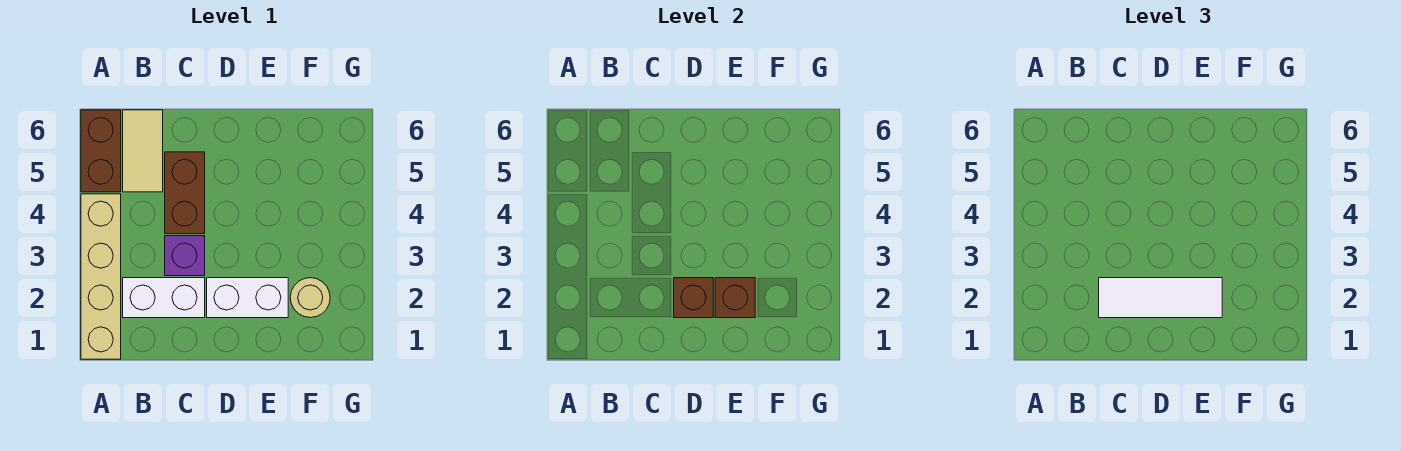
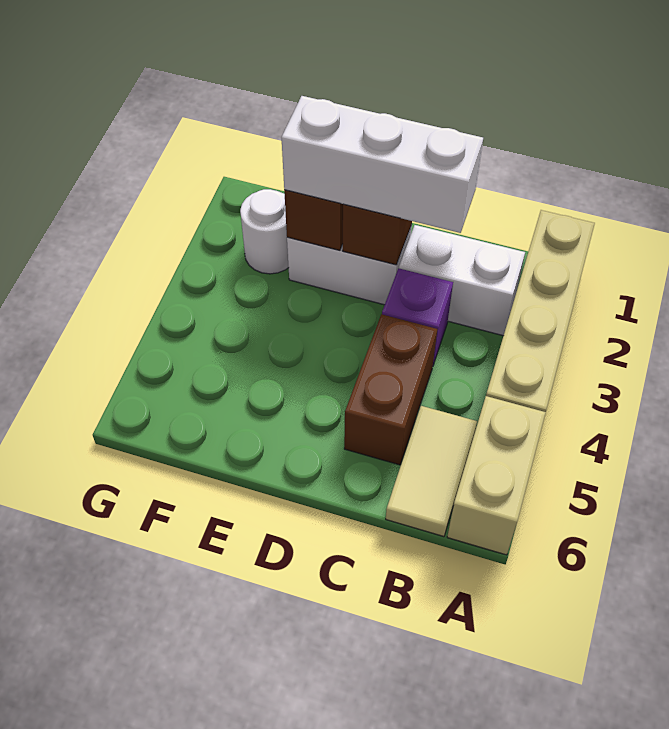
brown 1x2 brick [81,110,121,192] -> tan 1x2 brick [447,396,546,555]
white 1x3 tile [1099,278,1222,318] -> white 1x3 brick [281,96,483,233]
tan 1x1 round brick [290,278,330,318] -> white 1x1 round brick [240,189,289,274]

